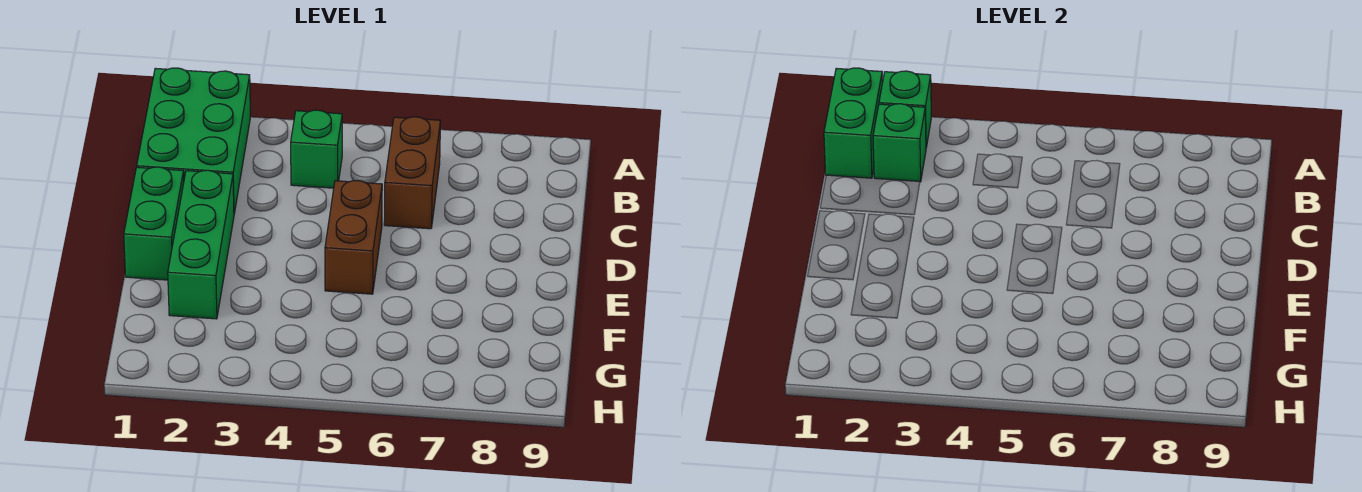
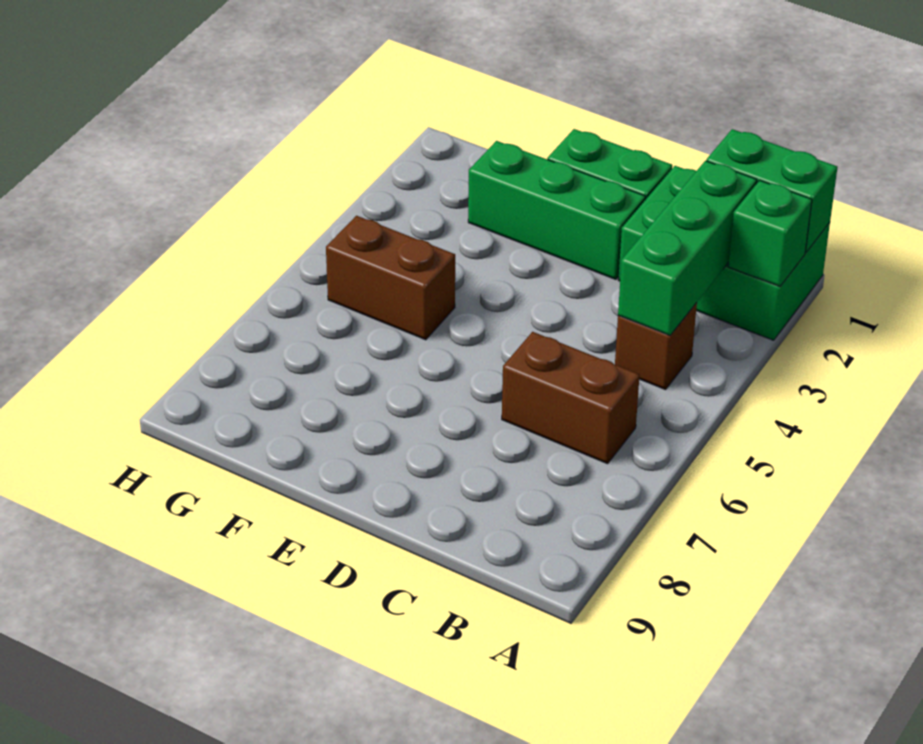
green 1x1 brick [873,104,926,182] -> green 1x3 brick [618,161,757,335]
green 1x1 brick [291,110,342,188] -> brown 1x1 brick [615,303,697,390]
brown 1x2 brick [325,181,382,294] -> brown 1x2 brick moved to [326,216,455,340]

